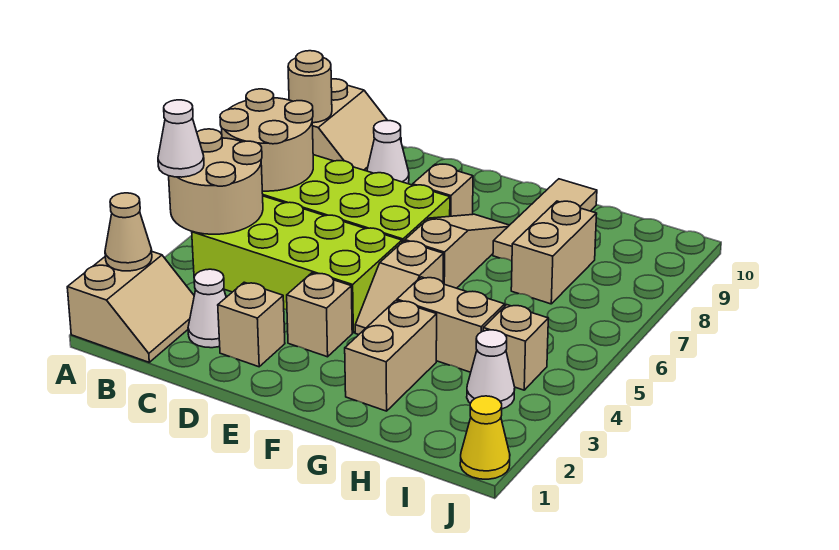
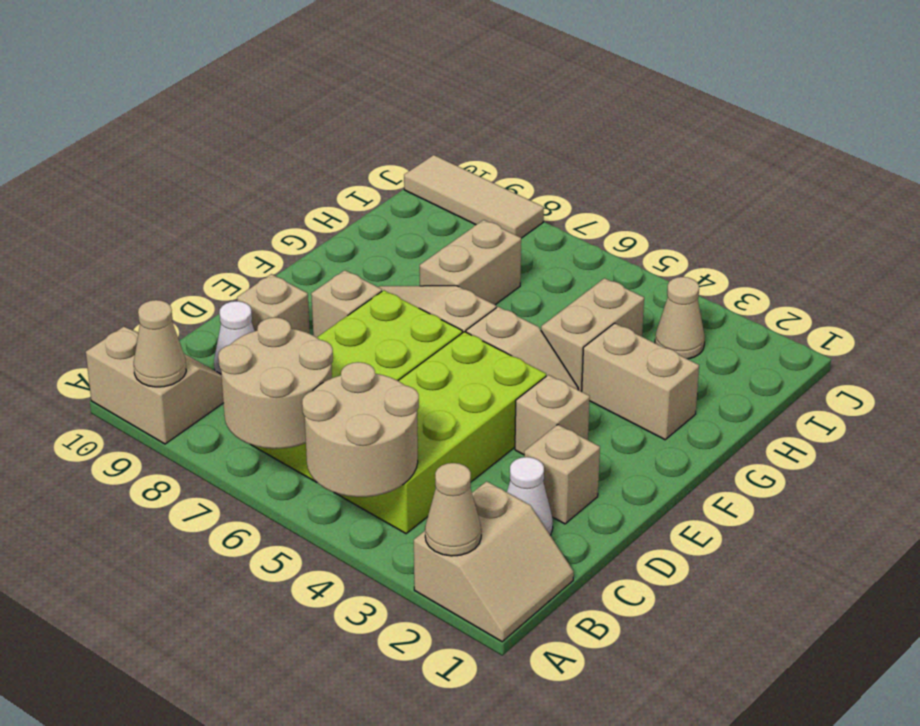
tan 2x2 slope [67,252,194,362] -> tan 2x2 slope turned to [414,481,574,642]
white 1x1 cone [158,100,204,177] -> none
tan 1x1 round brick [288,51,332,123] -> tan 1x1 cone [134,300,186,387]
tan 1x3 tile [493,179,597,261] -> tan 1x3 tile moved to [404,155,544,238]
tan 1x2 brick [511,201,597,304] -> tan 1x2 brick turned to [420,220,521,305]
white 1x1 cone [467,330,515,409] -> tan 1x1 cone [655,277,705,359]
tan 1x1 brick [483,305,548,390] -> tan 1x1 brick moved to [237,274,310,334]
yellow 1x1 cone [460,396,510,479] -> none

